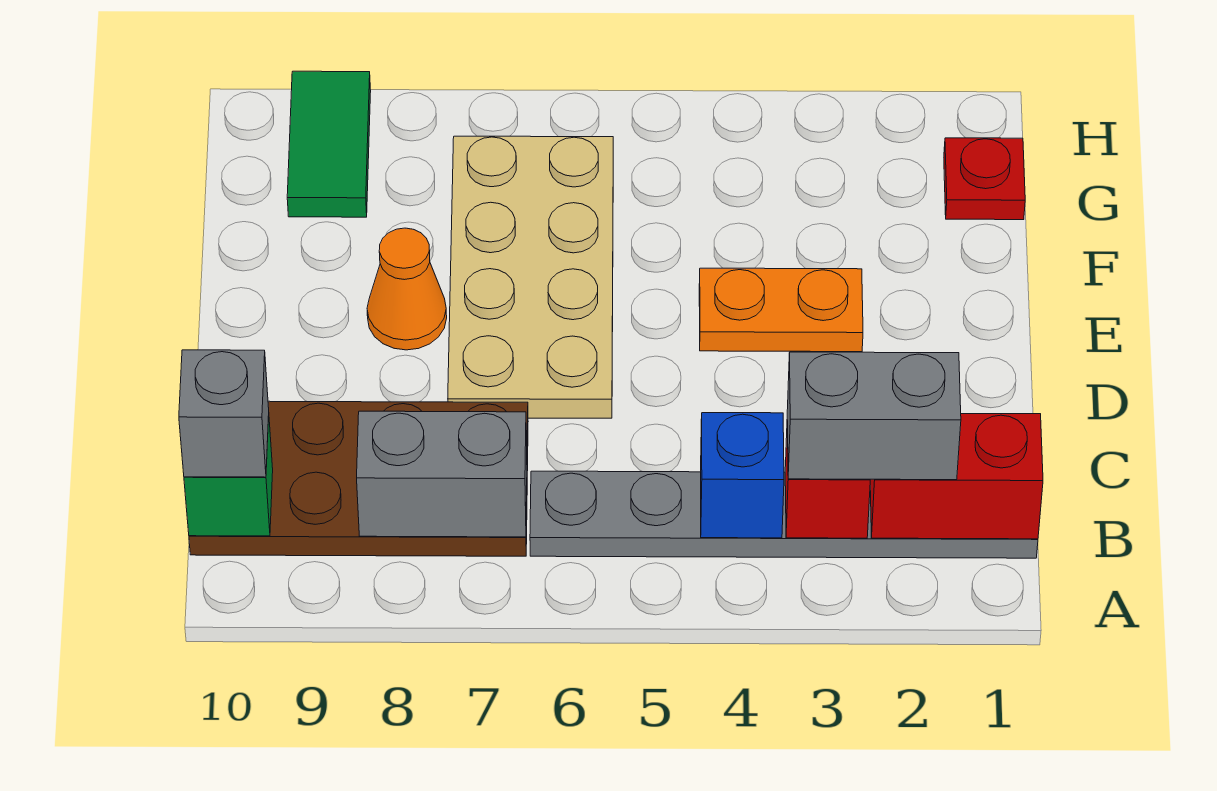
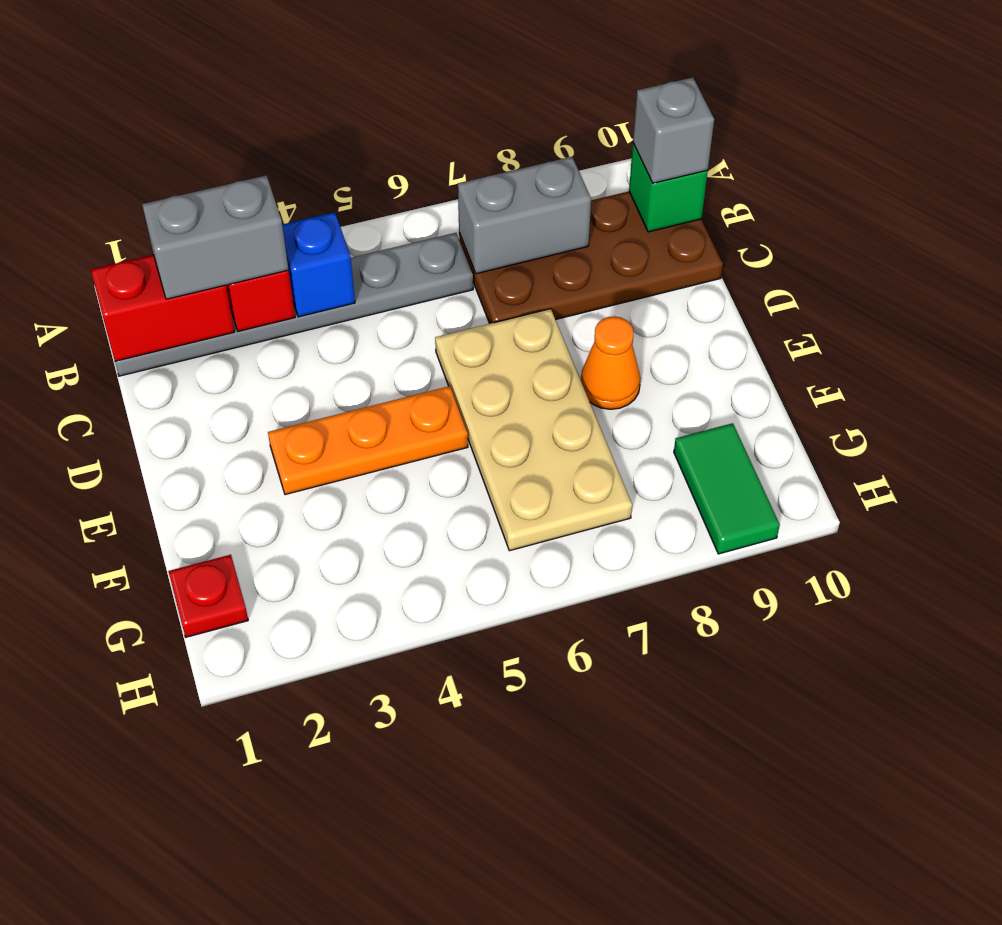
orange 1x2 plate [699,268,863,352] -> orange 1x3 plate [268,386,468,495]

